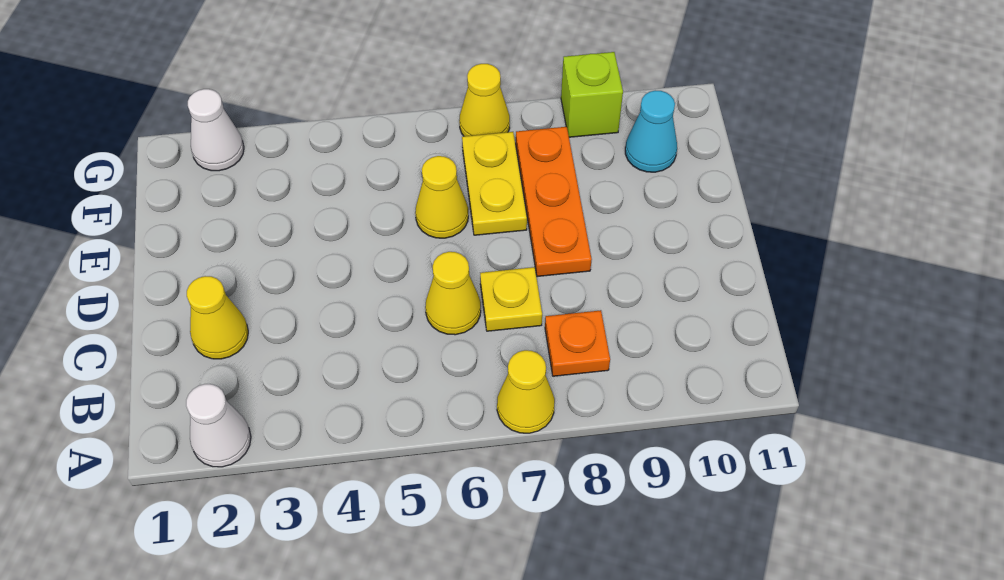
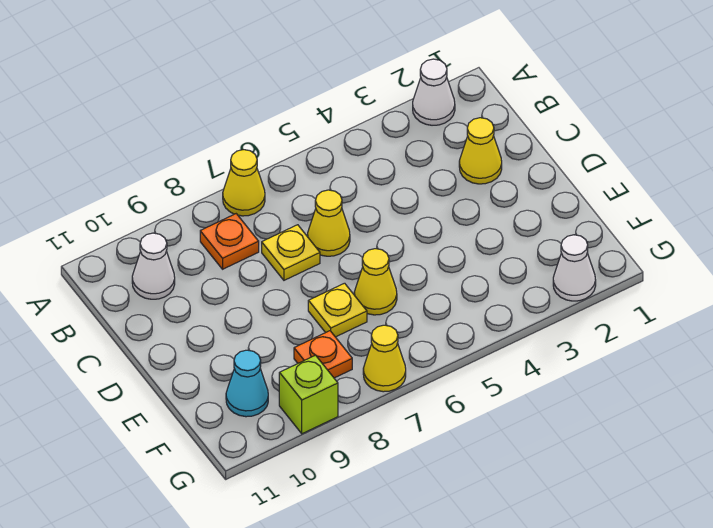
none -> white 1x1 cone [132,233,175,299]
orange 1x3 plate [516,127,592,277] -> orange 1x1 plate [294,331,352,378]
yellow 1x2 plate [462,132,527,235] -> yellow 1x1 plate [308,283,367,337]

